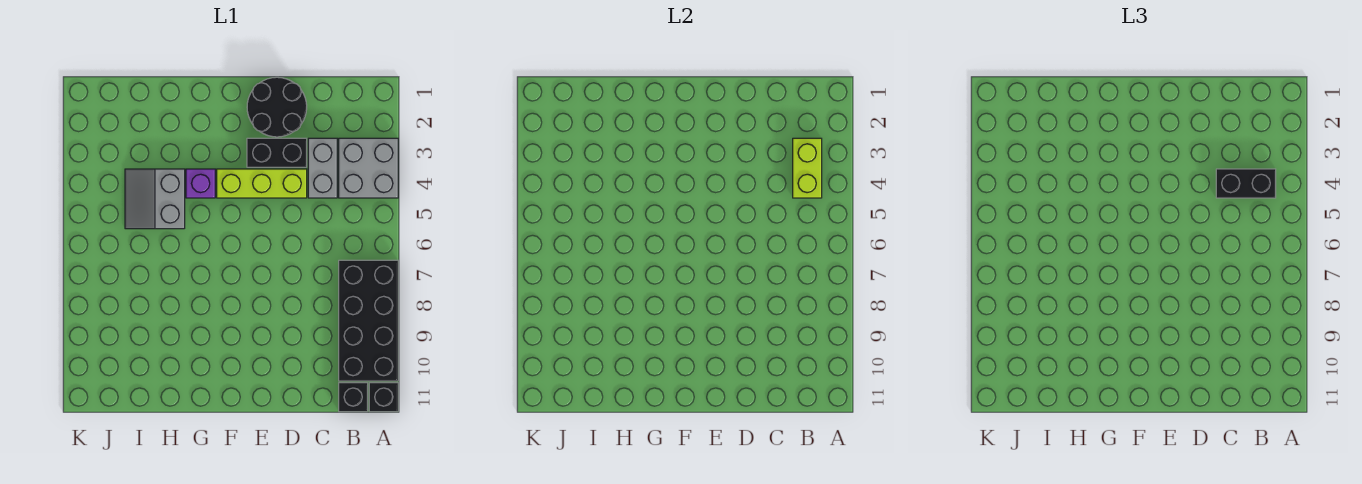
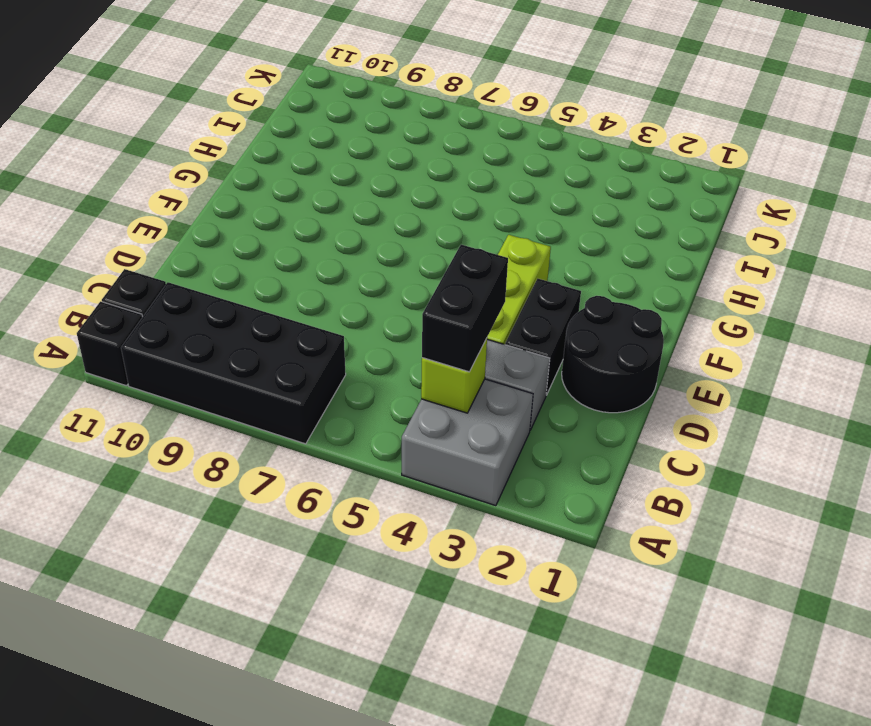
lime 1x2 brick [793,138,822,198] -> lime 1x1 brick [421,338,487,413]
purple 1x1 brick [186,169,215,198] -> none
grey 2x2 slope [125,169,185,229] -> none

